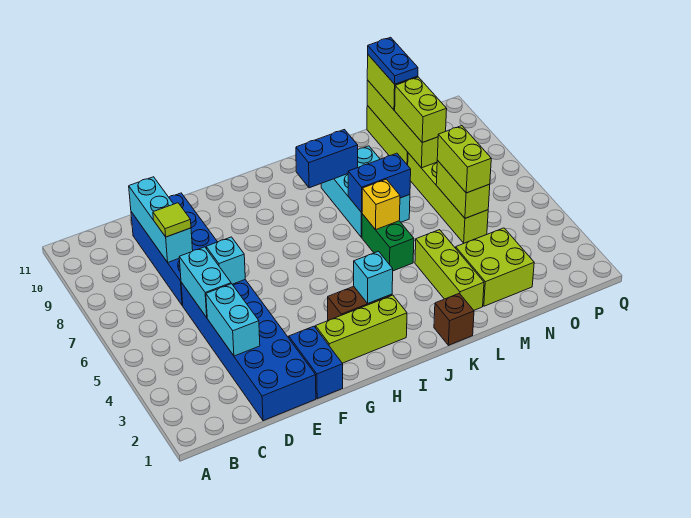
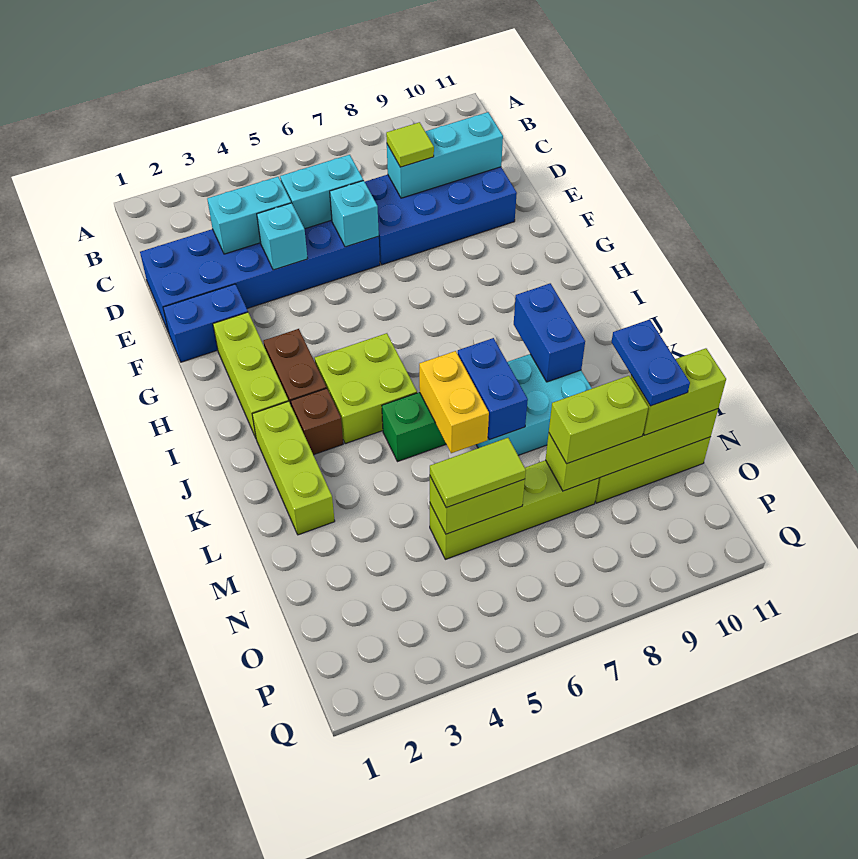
cyan 1x1 brick [354,251,393,303] -> cyan 1x1 brick moved to [257,203,308,270]
brown 1x1 brick [434,293,474,345] -> brown 1x1 brick moved to [291,388,343,455]
yellow 1x1 brick [362,179,400,230] -> yellow 1x2 brick [419,351,489,453]
lime 1x3 brick [415,230,484,310] -> lime 1x3 brick turned to [252,401,335,535]
lime 2x2 brick [456,228,534,306] -> lime 2x2 brick moved to [315,333,417,444]
lime 1x2 brick [437,126,491,193] -> lime 1x2 tile [430,438,526,508]
blue 1x2 plate [368,37,418,84] -> blue 1x2 plate turned to [612,319,690,406]

